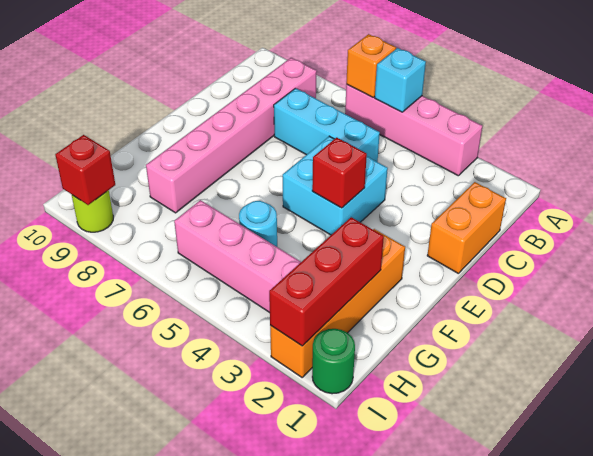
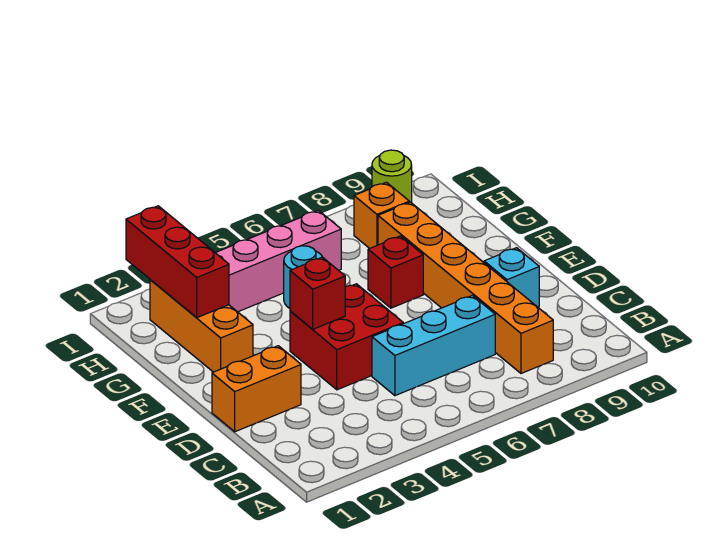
pink 1x4 brick [345,85,482,176] -> none
cyan 1x1 brick [375,48,426,112] -> cyan 1x1 brick moved to [484,248,539,307]
orange 1x1 brick [346,34,396,97] -> orange 1x1 brick moved to [354,182,409,249]
pink 1x6 brick [146,58,317,213] -> orange 1x6 brick [378,202,553,373]
orange 1x2 brick [427,182,506,273] -> orange 1x2 brick turned to [212,346,301,432]
cyan 2x2 brick [283,136,388,235] -> red 2x2 brick [290,284,403,390]
orange 1x4 brick [270,229,405,377] -> orange 1x3 brick [150,280,253,372]
green 1x1 round brick [312,329,355,394] -> none
red 1x1 brick [55,135,115,205] -> red 1x1 brick moved to [368,236,423,308]

